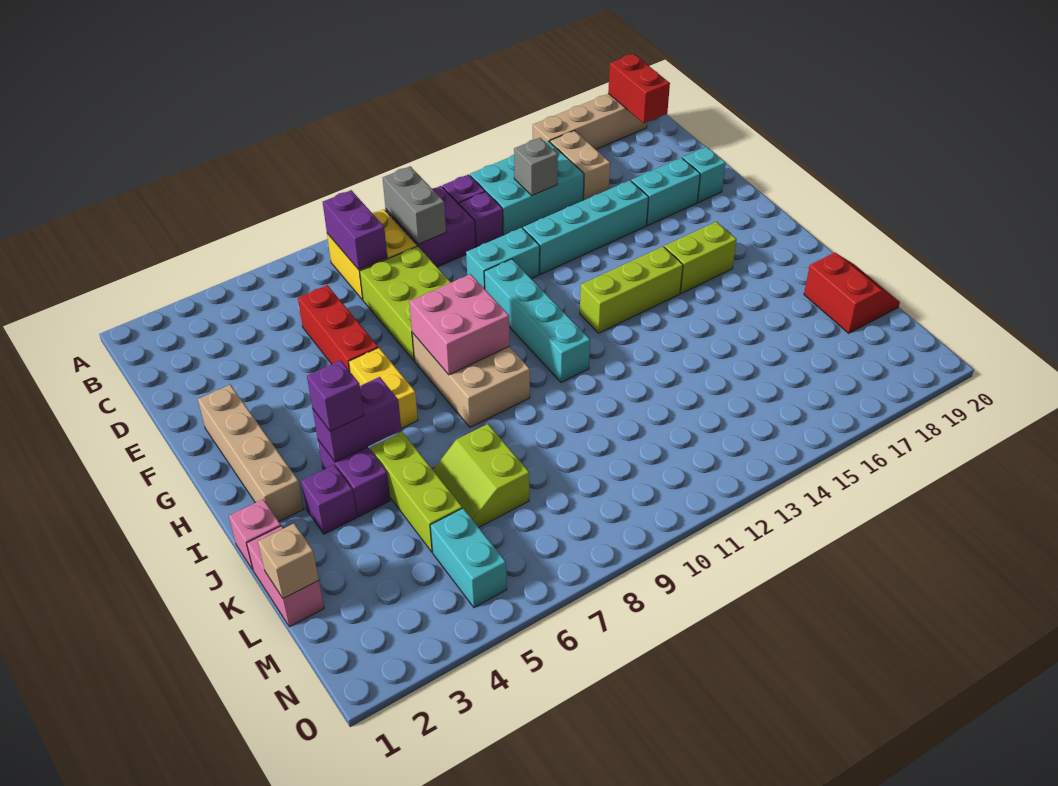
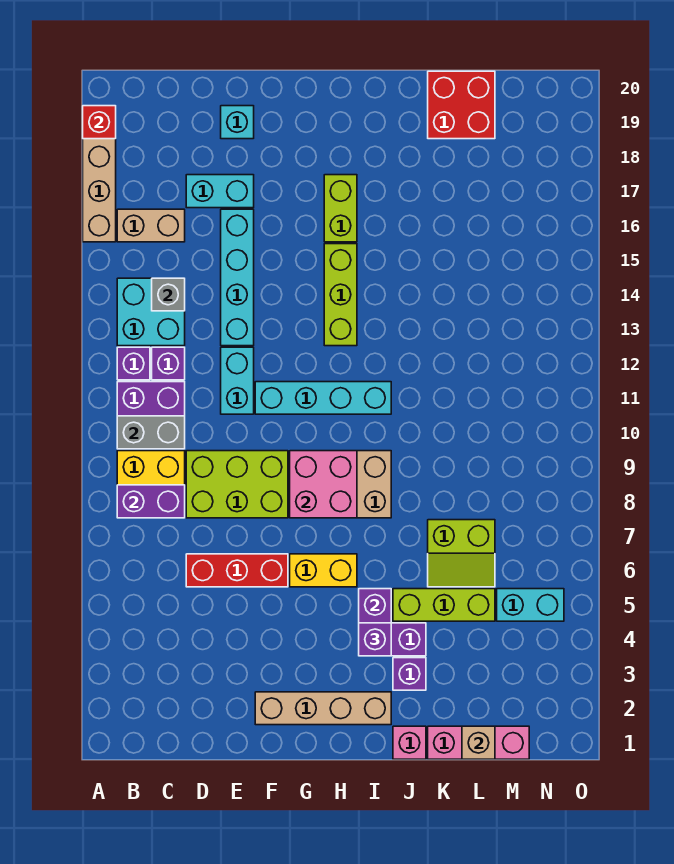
red 1x2 brick [608,54,670,123] -> red 1x1 brick [83,106,116,139]
cyan 2x3 brick [470,141,584,235] -> cyan 2x2 brick [117,278,185,346]
cyan 1x2 brick [631,158,700,225] -> cyan 1x2 brick turned to [186,175,254,208]
pink 1x2 brick [247,526,324,627] -> pink 1x3 brick [428,726,529,759]
red 2x2 slope [804,253,900,333] -> red 2x2 brick [428,71,495,139]

